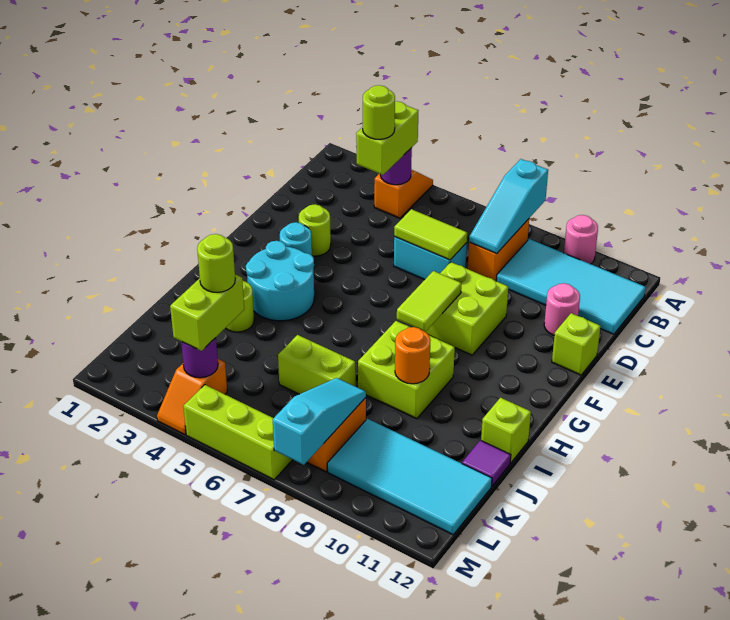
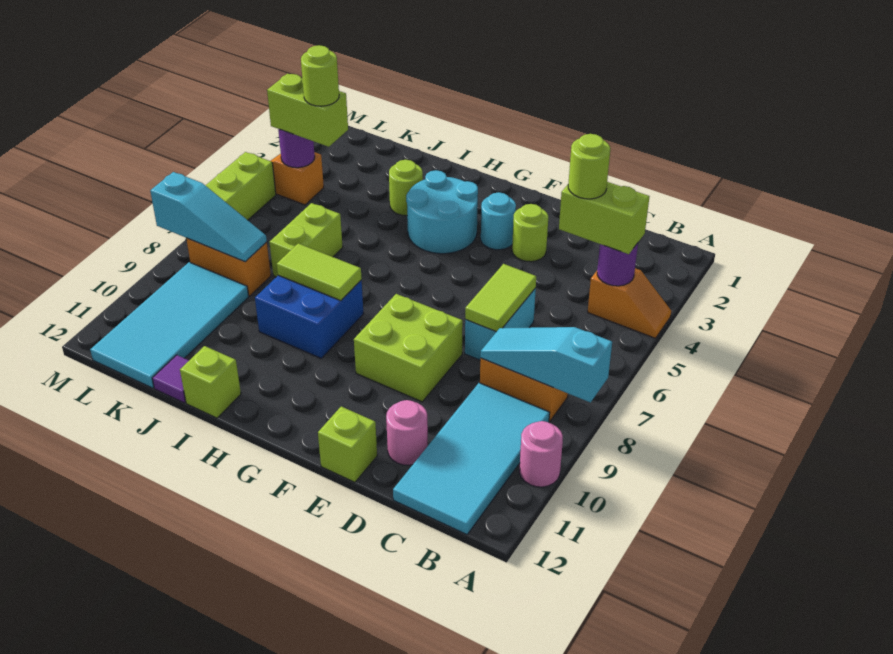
lime 1x2 tile [397,271,461,332] -> lime 1x2 tile moved to [277,243,362,301]
lime 2x2 brick [358,321,455,419] -> blue 2x2 brick [255,275,363,358]
orange 1x1 round brick [395,327,430,384] -> none

